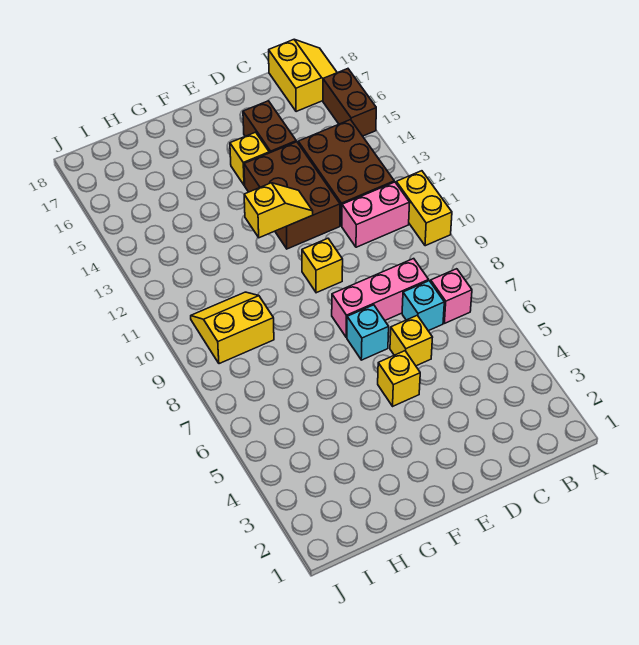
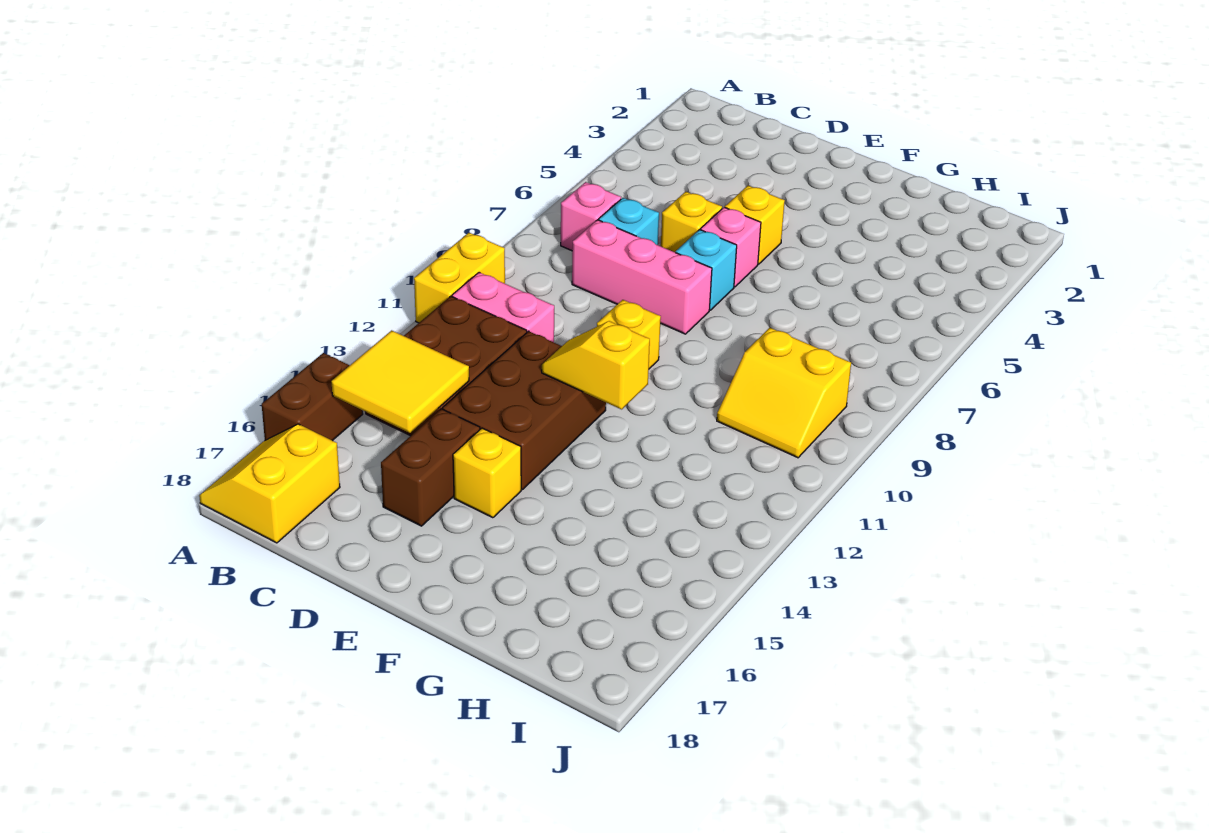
none -> yellow 2x2 tile [331,330,469,433]
none -> pink 1x1 brick [701,207,761,287]

